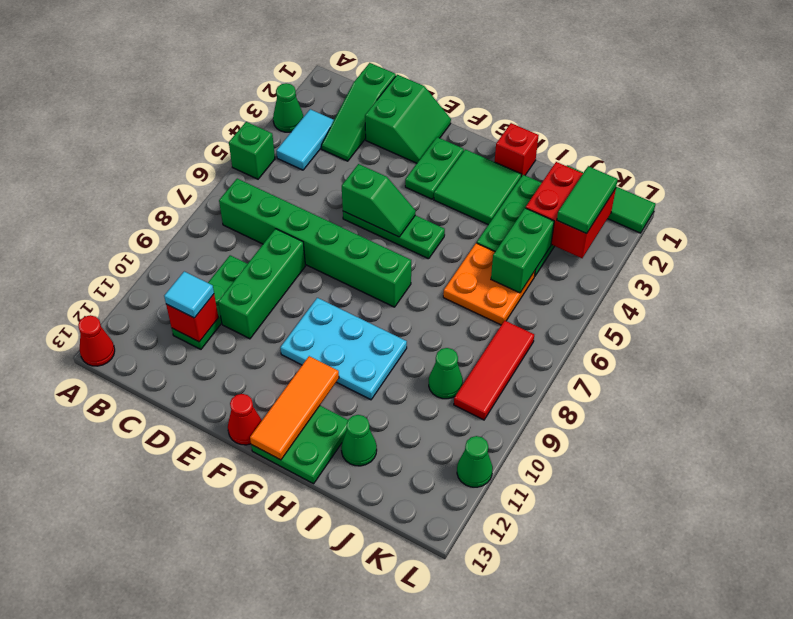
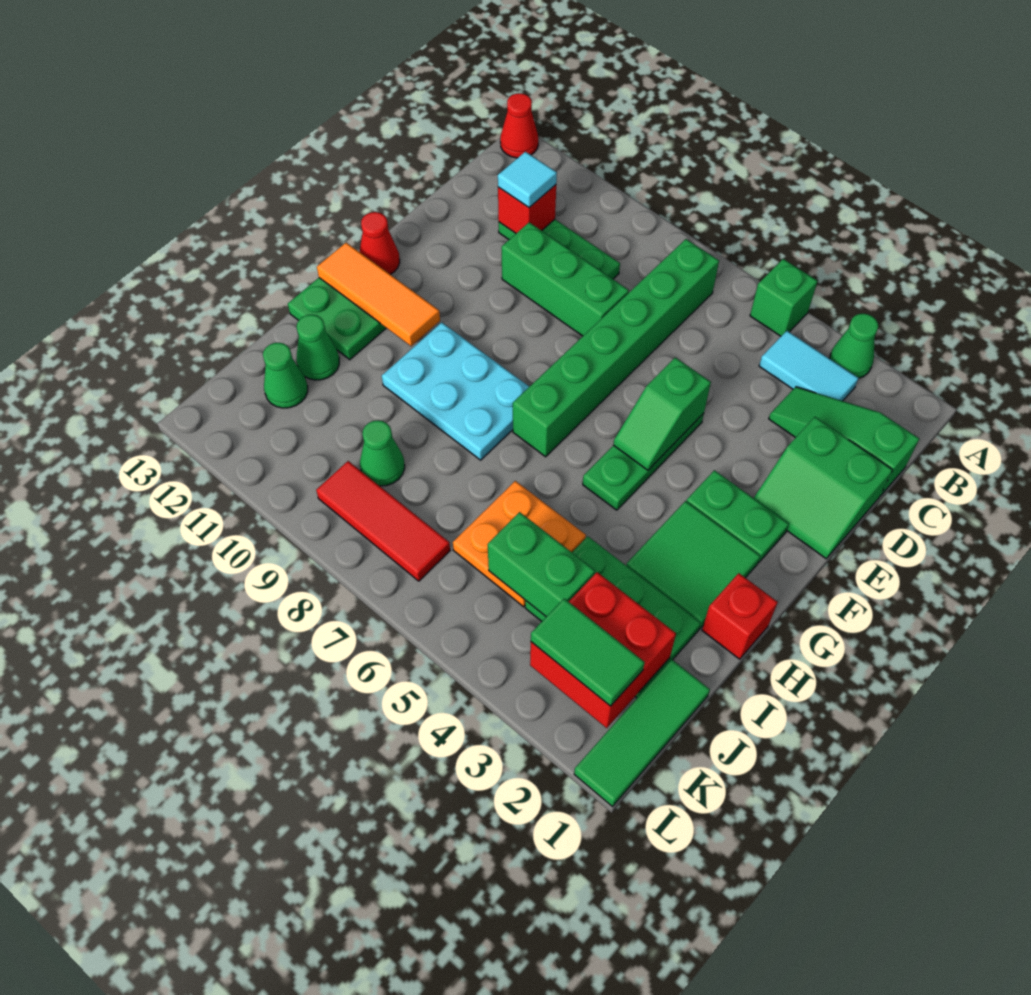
cyan 2x3 plate [280,298,407,400] -> cyan 2x3 plate turned to [382,322,529,460]
green 1x1 cone [457,436,493,487] -> green 1x1 cone moved to [263,342,308,408]

